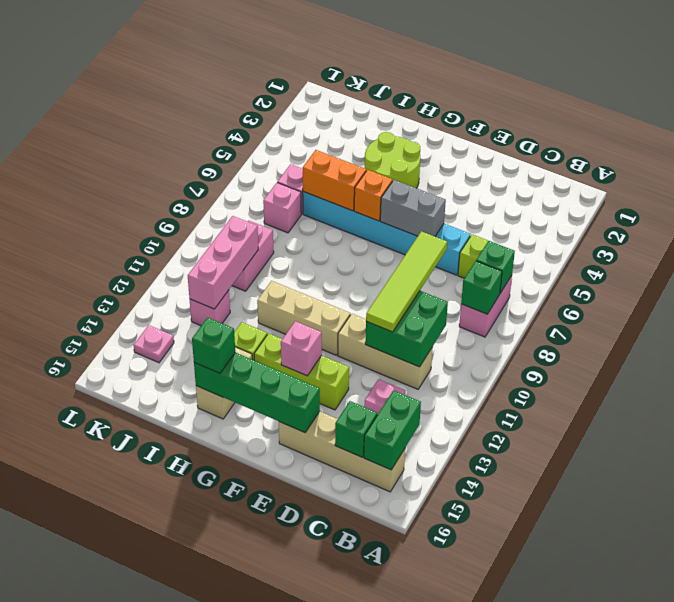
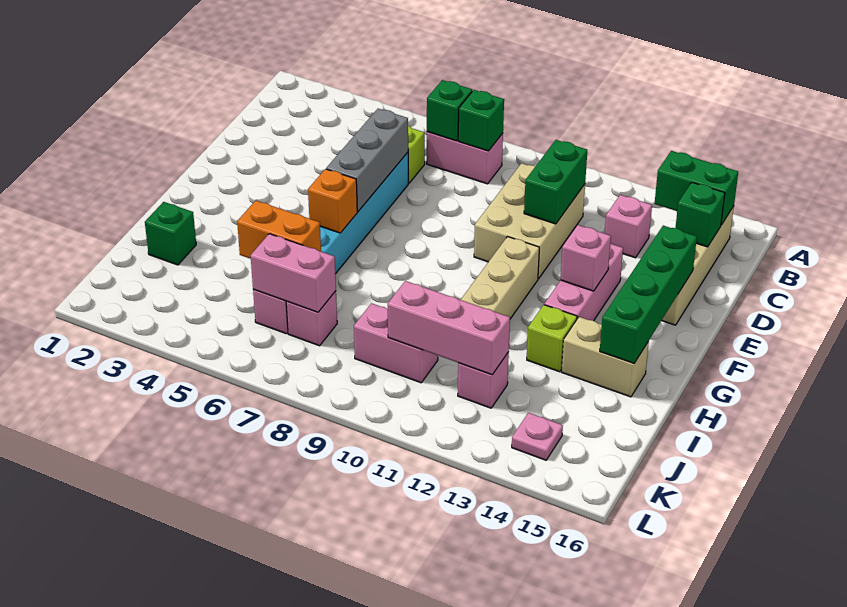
green 2x2 brick [365,291,448,367] -> green 1x2 brick [524,140,587,224]
tan 1x3 brick [338,314,433,389] -> tan 2x3 brick [474,163,585,279]
lime 1x4 tile [366,231,447,332] -> none
grey 1x2 brick [380,180,446,236] -> grey 1x3 brick [326,109,408,212]
lime 1x3 brick [254,333,349,410] -> pink 1x3 brick [544,244,623,321]
lime 2x2 round brick [365,132,420,188] -> none
orange 1x2 brick [303,150,366,211] -> orange 1x2 brick turned to [237,201,321,259]
green 1x1 brick [192,318,235,373] -> green 1x1 brick moved to [145,202,196,265]
none -> pink 1x2 brick [251,234,336,312]

